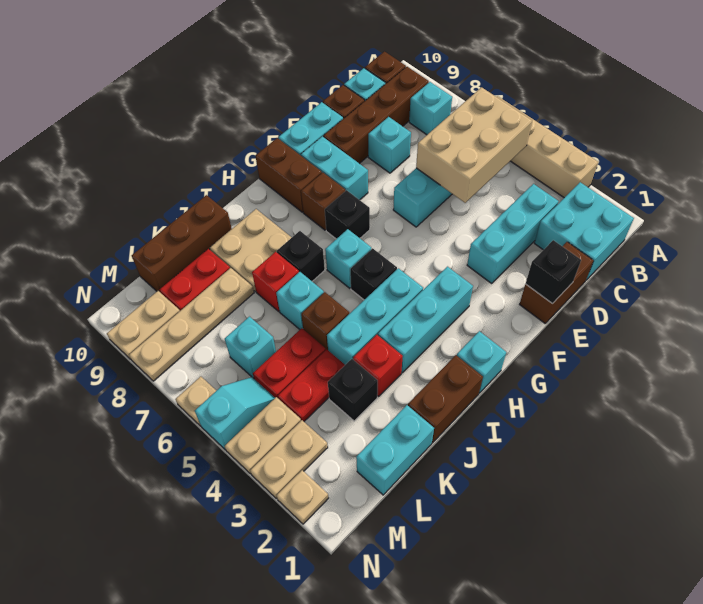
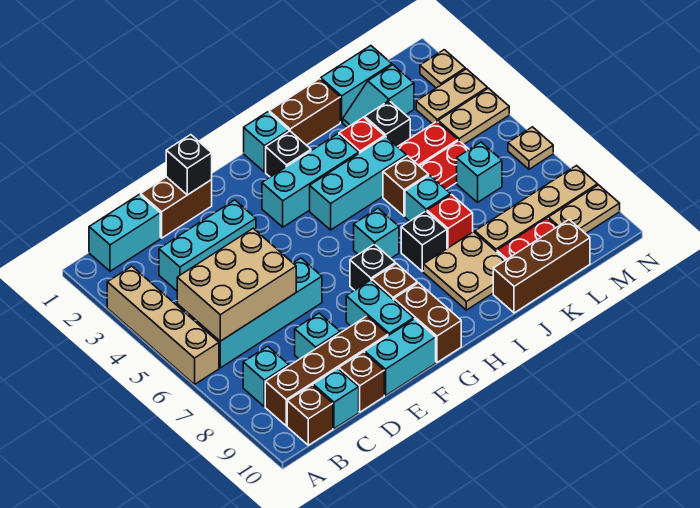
cyan 2x2 brick [534,182,634,280] -> cyan 1x2 brick [89,194,160,271]
black 1x1 brick [350,248,397,300] -> black 1x1 brick moved to [266,131,311,177]
cyan 1x2 slope [195,377,275,450] -> cyan 1x2 slope moved to [343,65,414,127]

